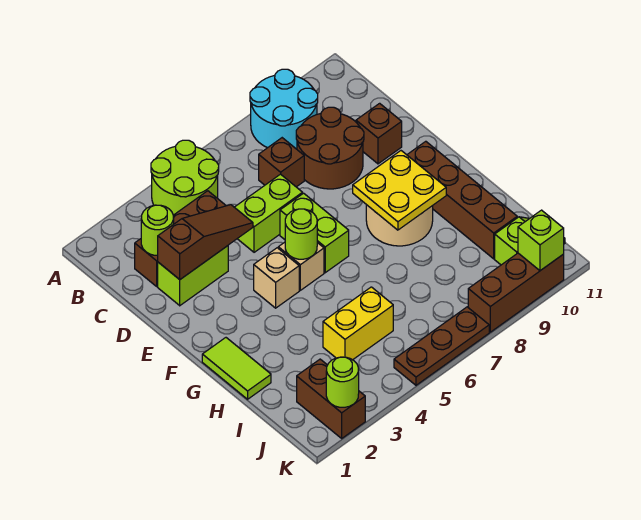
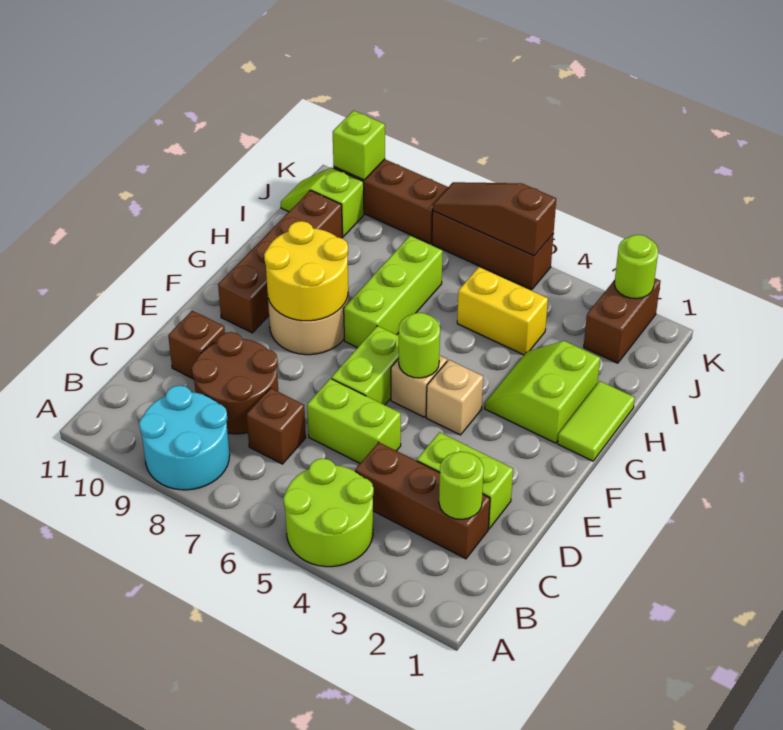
brown 1x3 slope [158,205,253,279] -> brown 1x3 slope moved to [433,182,556,256]
yellow 2x2 plate [353,151,446,230] -> yellow 2x2 round brick [264,221,348,321]
none -> lime 2x2 slope [484,341,600,443]
none -> lime 1x3 brick [344,236,443,348]
brown 1x3 plate [394,307,489,385] -> brown 1x3 brick [432,211,554,290]

